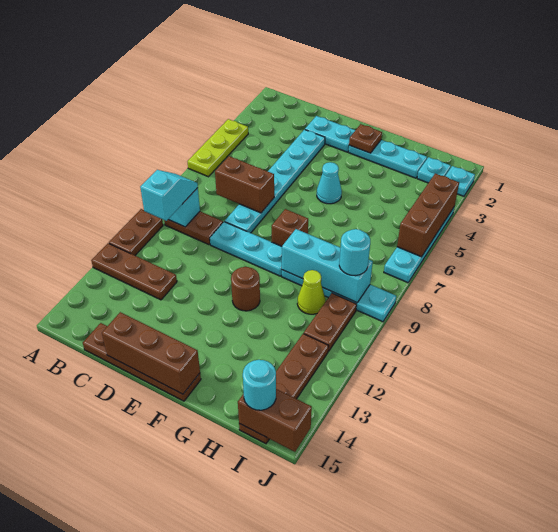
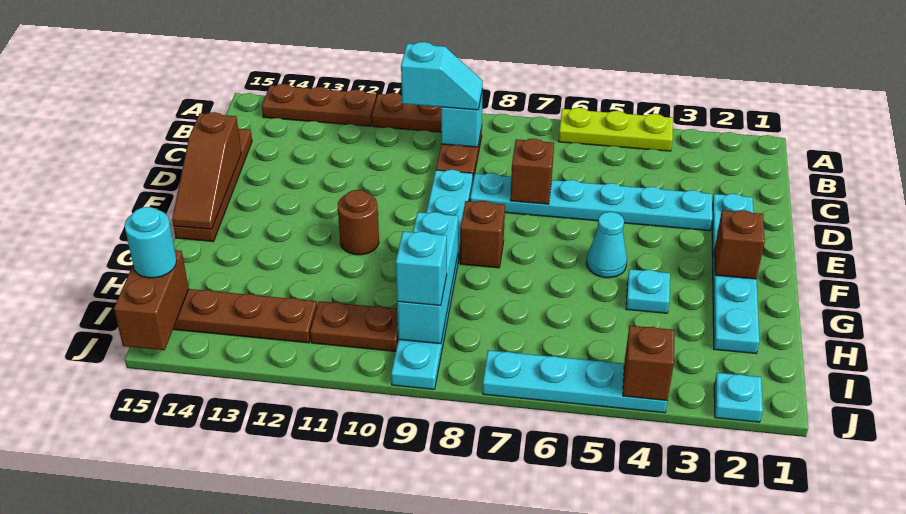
brown 1x3 plate [91,243,177,300] -> brown 1x3 plate turned to [262,84,377,126]
brown 1x2 brick [215,156,274,213] -> brown 1x1 brick [510,139,554,204]
brown 1x3 brick [102,312,200,394] -> brown 1x3 slope [172,112,241,229]
brown 1x1 plate [349,124,382,153] -> brown 1x1 brick [715,210,765,279]
lime 1x1 cone [297,270,325,314] -> none
cyan 1x1 plate [417,157,451,183] -> cyan 1x1 plate moved to [626,269,670,313]
cyan 1x1 round brick [339,229,370,276] -> cyan 1x1 brick [396,231,447,306]
brown 1x3 brick [397,174,459,257] -> brown 1x1 brick [623,326,675,401]

